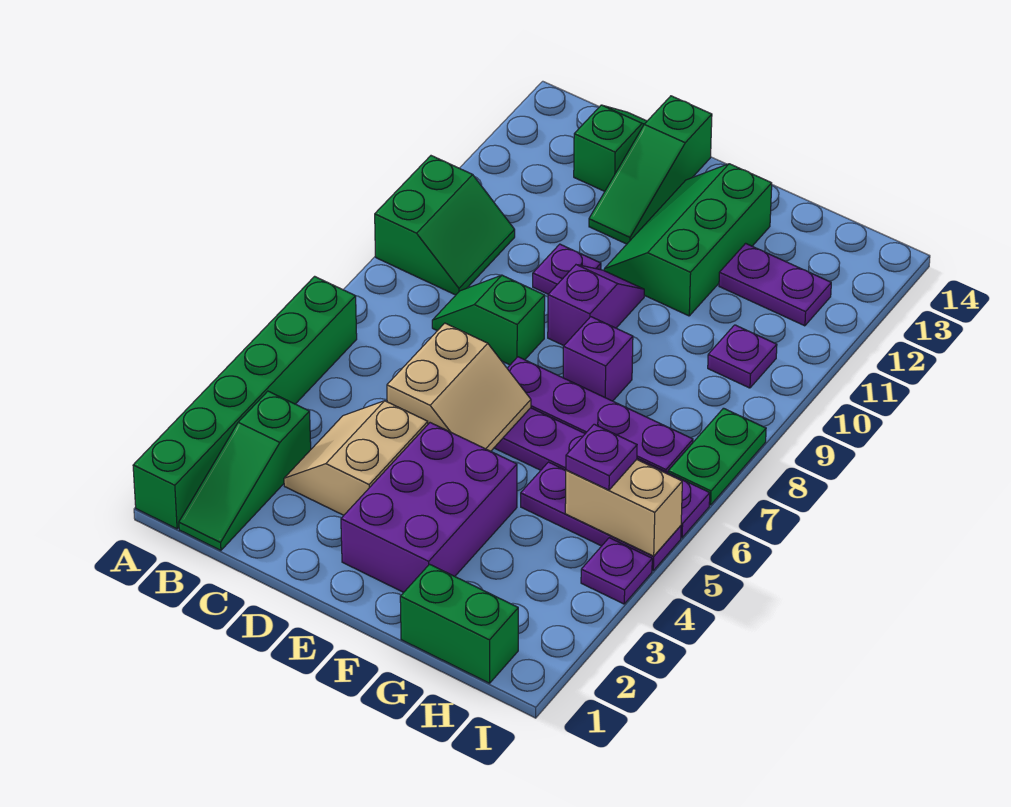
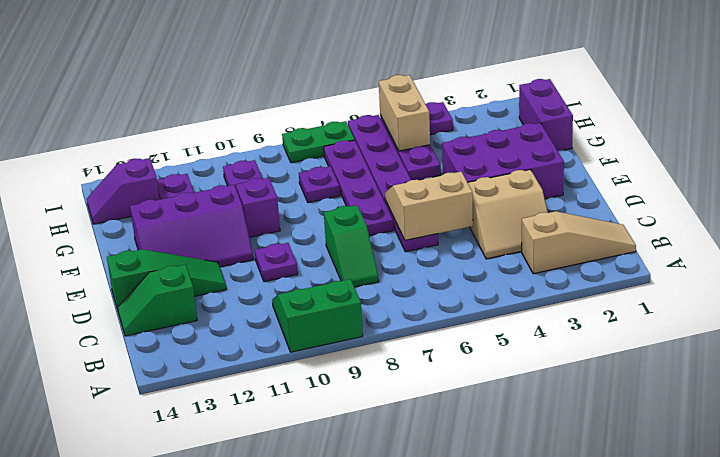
green 1x6 brick [133,276,357,529] -> none
green 1x3 slope [179,391,311,550] -> tan 1x3 slope [522,211,636,274]
purple 1x2 slope [548,265,644,346] -> purple 1x2 slope moved to [87,158,160,224]
green 2x3 slope [604,164,772,316] -> purple 2x3 slope [130,185,254,267]
purple 1x1 brick [563,317,633,401] -> purple 1x1 brick moved to [236,178,280,237]
green 1x2 brick [400,564,518,683] -> purple 1x2 brick [519,79,573,151]
purple 1x1 plate [566,424,637,490] -> purple 1x1 plate moved to [299,166,340,203]

